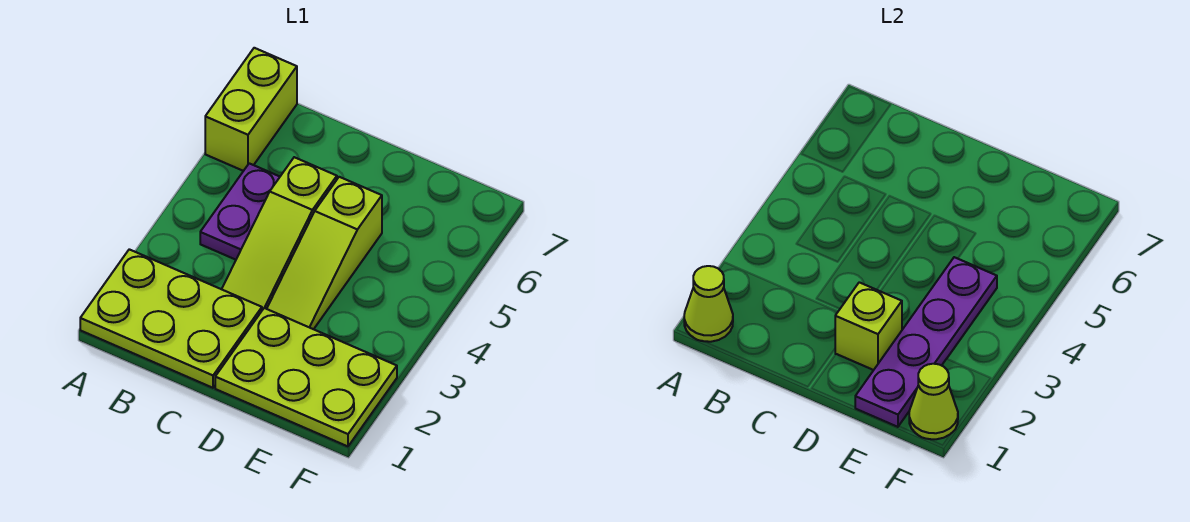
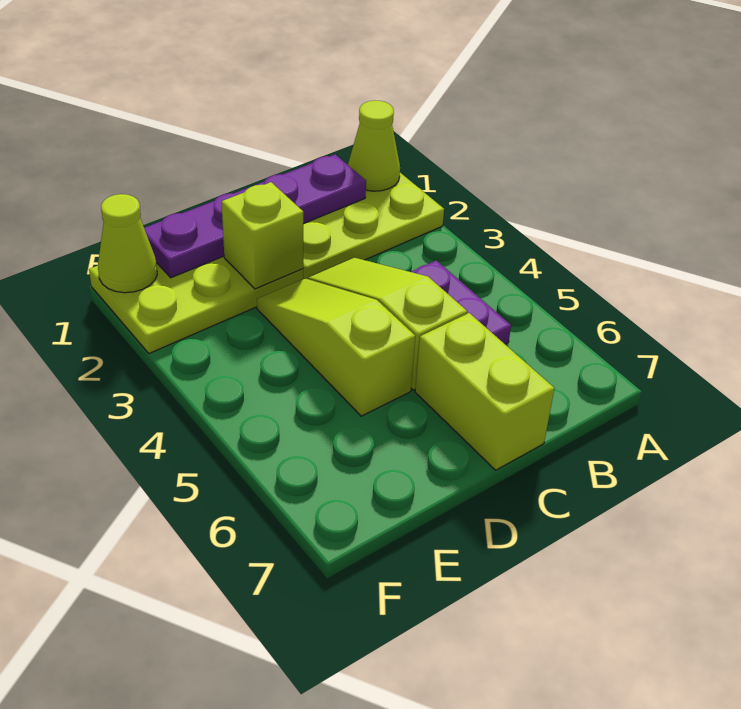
lime 1x2 brick [205,48,297,171] -> lime 1x2 brick moved to [415,313,554,470]
purple 1x4 plate [855,257,997,427] -> purple 1x4 plate turned to [144,154,366,278]

